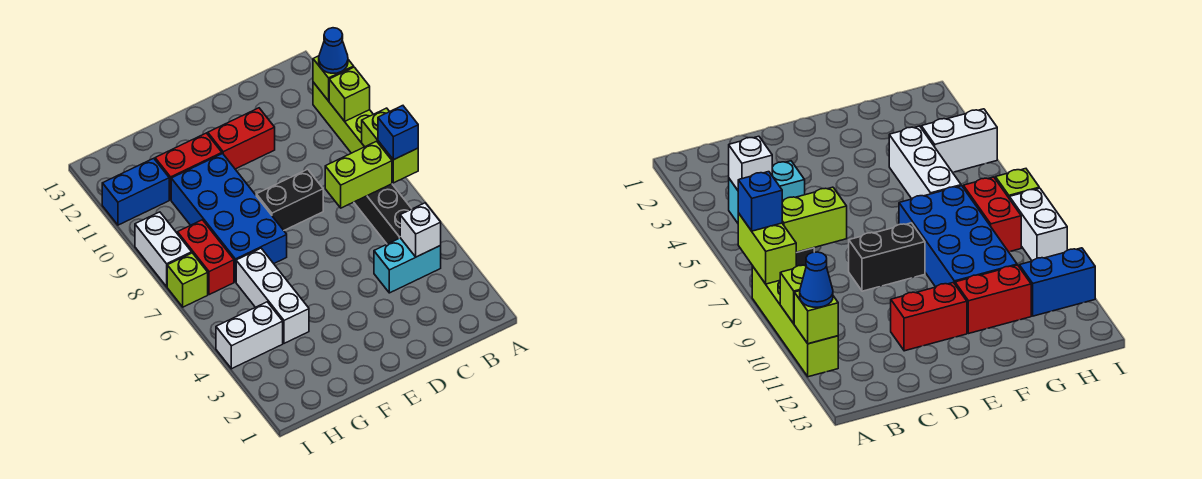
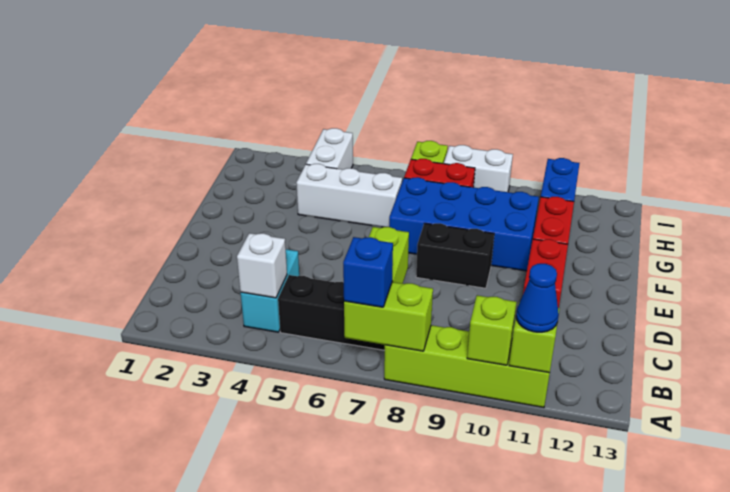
black 1x2 brick [256,169,323,230] -> black 1x2 brick turned to [416,223,494,288]

